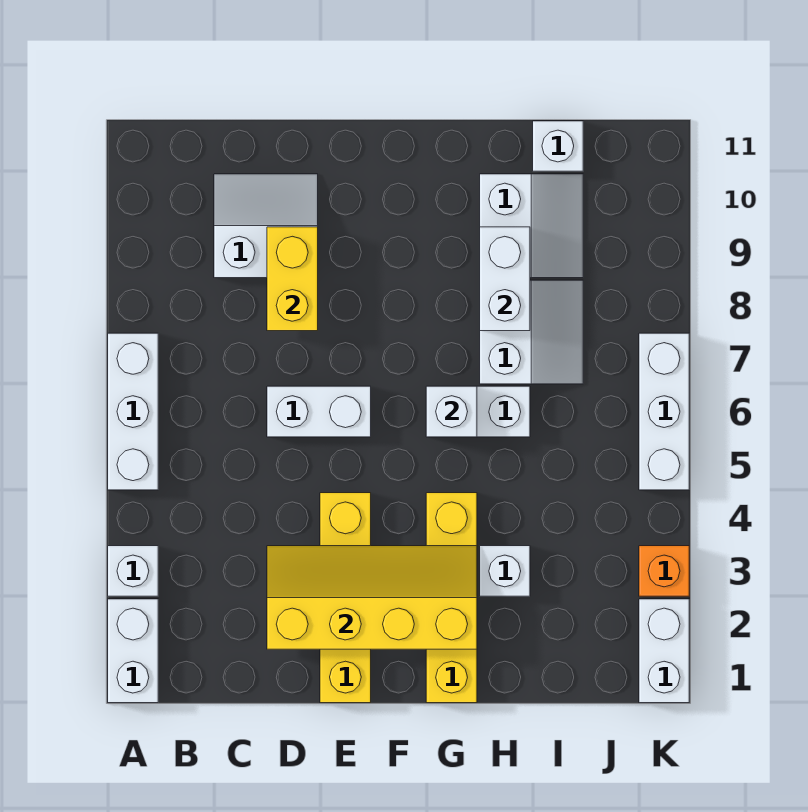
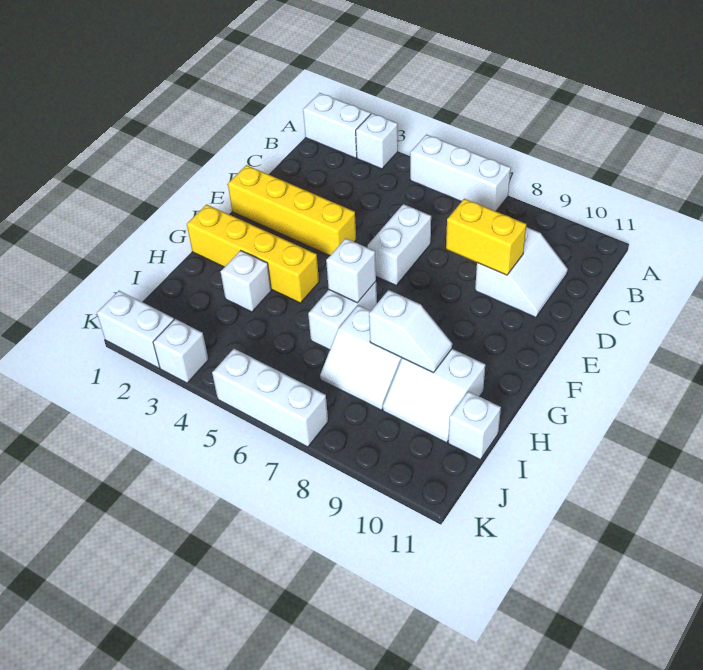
yellow 2x4 slope [267,546,477,649] -> none
white 1x2 brick [480,227,530,331] -> white 1x2 slope [369,290,452,373]
orange 1x1 brick [639,546,689,596] -> white 1x1 brick [153,319,208,383]

